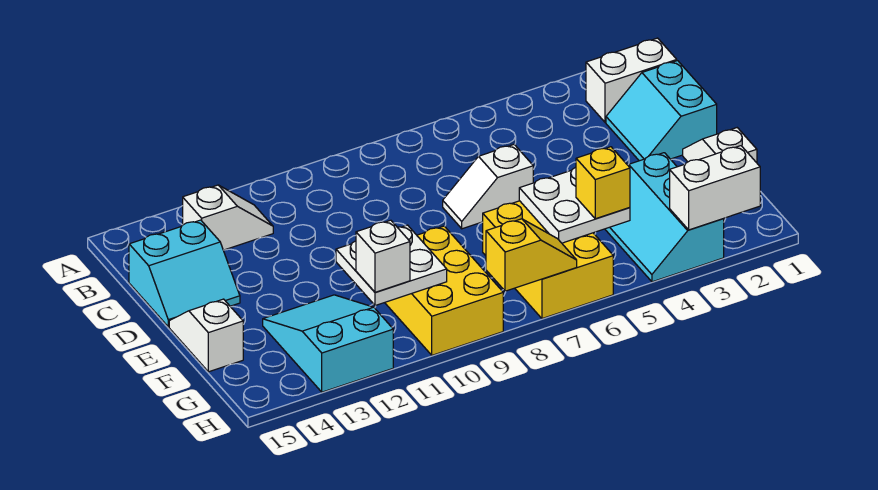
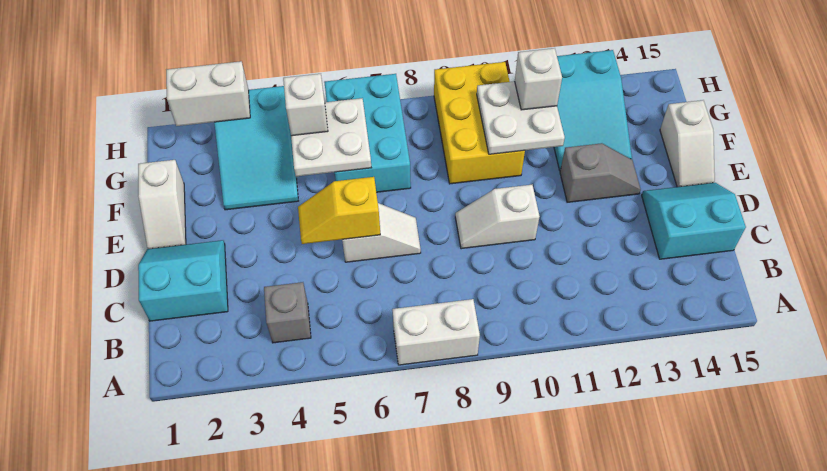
white 1x2 brick [586,38,677,123] -> white 1x2 brick moved to [392,299,480,365]
none -> grey 1x1 brick [264,282,311,343]
white 1x2 slope [183,185,273,250] -> white 1x2 slope moved to [455,185,540,249]
cyan 2x2 slope [606,61,717,161] -> cyan 2x2 slope turned to [138,240,228,321]
none -> grey 1x2 slope [560,143,641,202]
cyan 2x3 slope [605,153,724,282] -> cyan 2x3 slope turned to [214,86,298,210]
yellow 2x3 brick [483,201,613,319] -> cyan 2x3 brick [324,74,411,192]
yellow 1x1 brick [576,147,630,219] -> white 1x1 brick [283,74,328,136]
yellow 1x2 slope [486,219,577,291] -> yellow 1x2 slope moved to [298,177,380,244]

